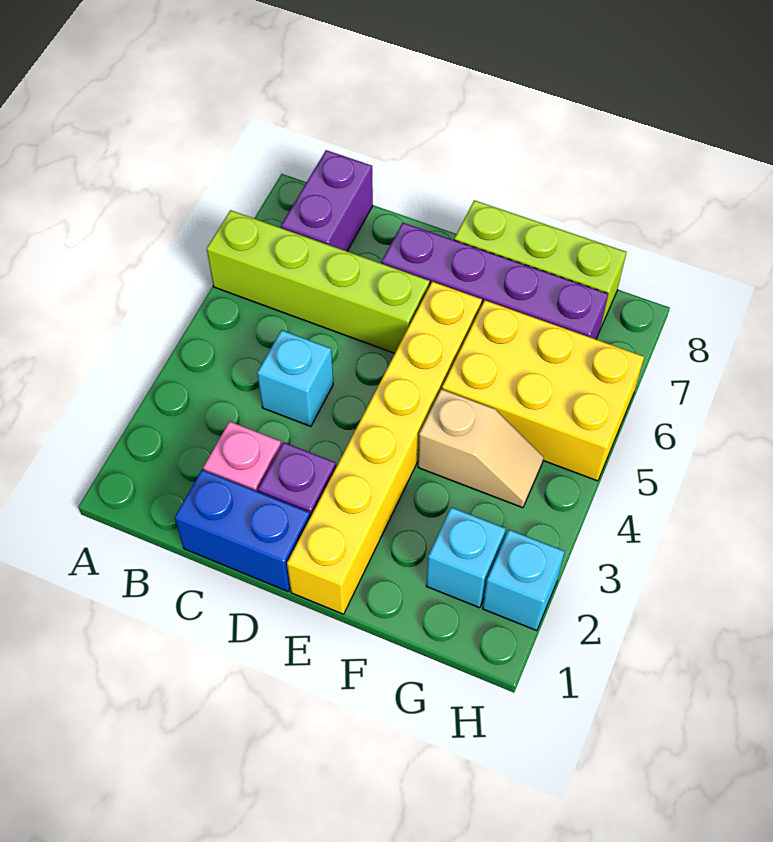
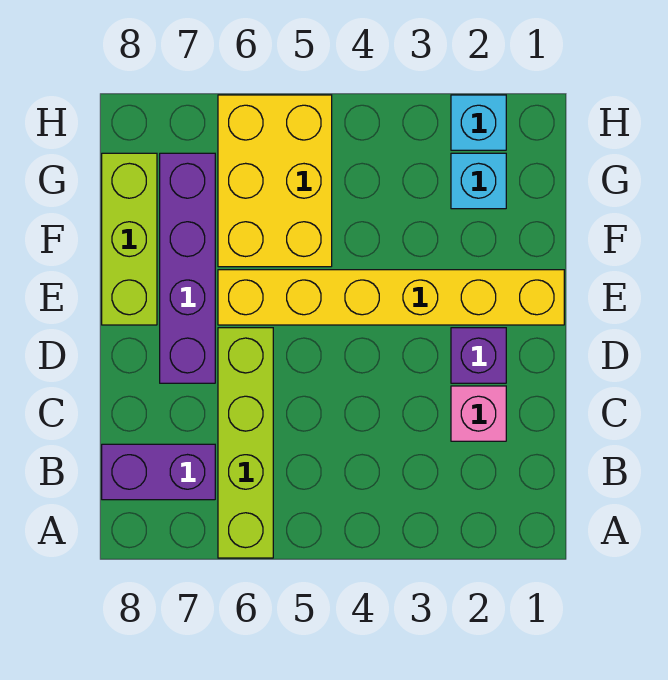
blue 1x2 brick [175,470,310,592] -> none
cyan 1x1 brick [257,330,333,426] -> none
tan 1x2 slope [418,389,544,508] -> none

